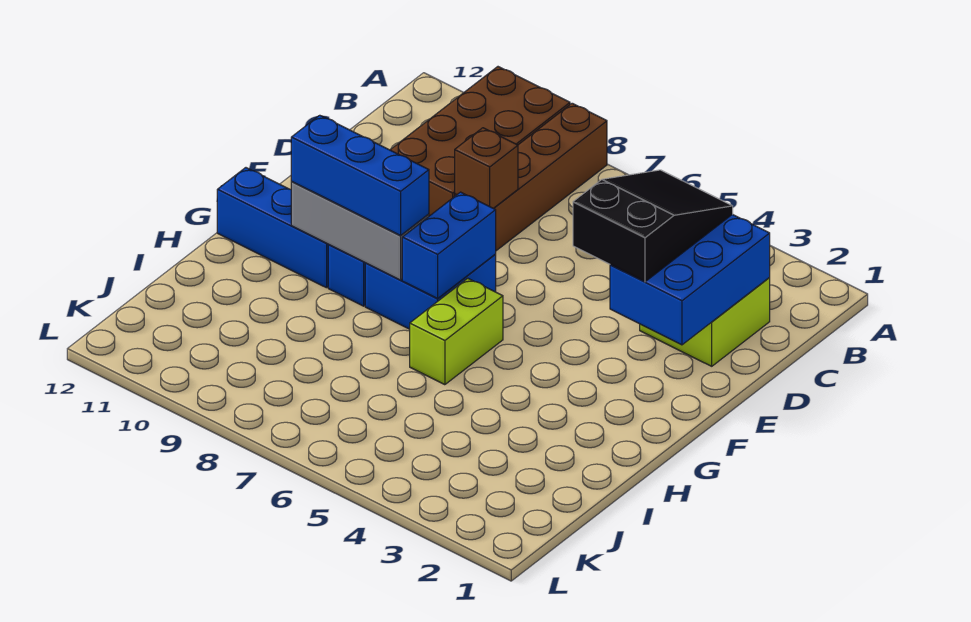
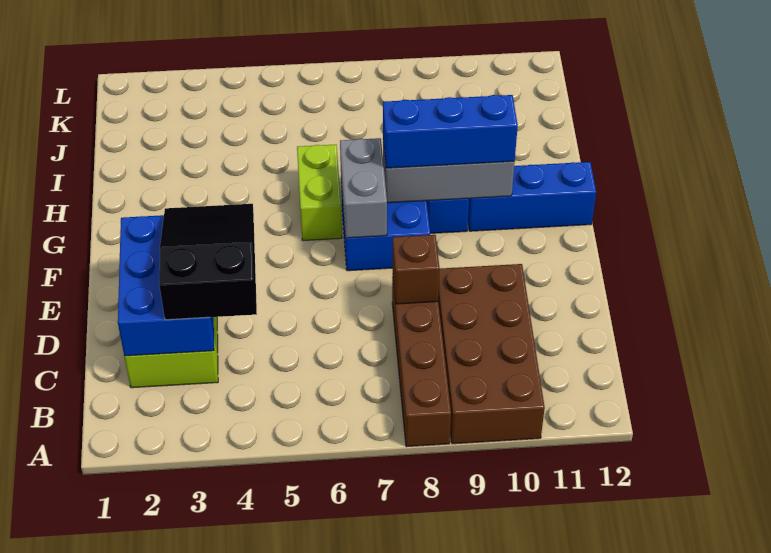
black 2x3 slope [573,170,733,282] -> black 2x3 slope turned to [159,204,257,320]
blue 1x2 brick [402,192,496,298] -> grey 1x2 brick [340,138,387,238]

